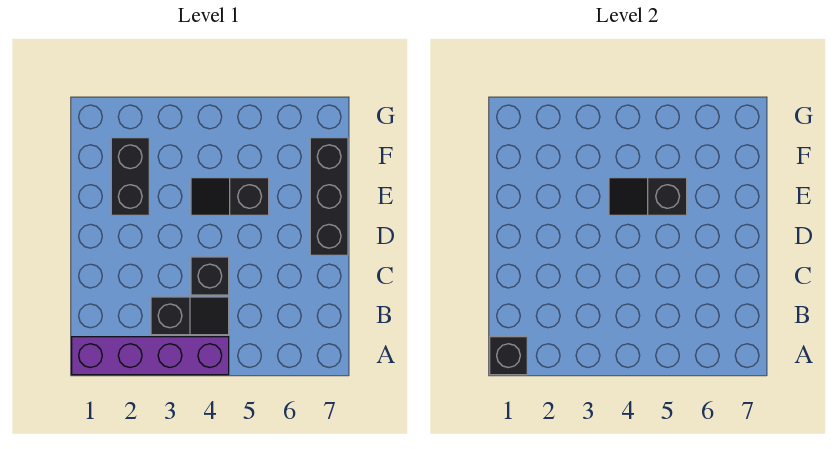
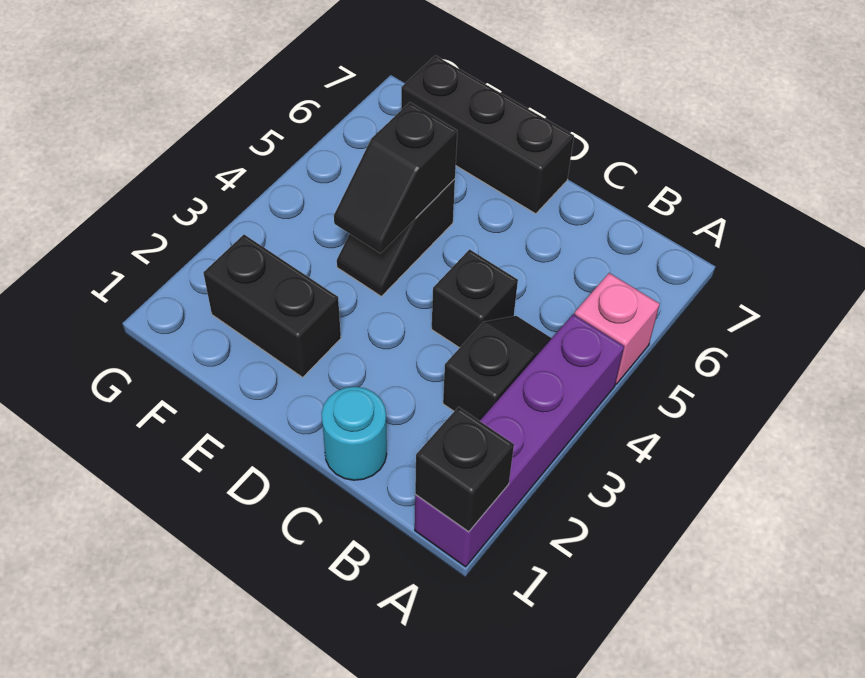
none -> pink 1x1 brick [574,273,660,384]
none -> cyan 1x1 round brick [321,387,387,480]

